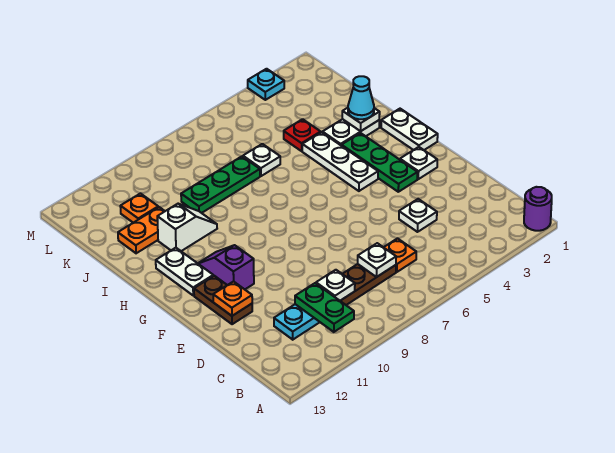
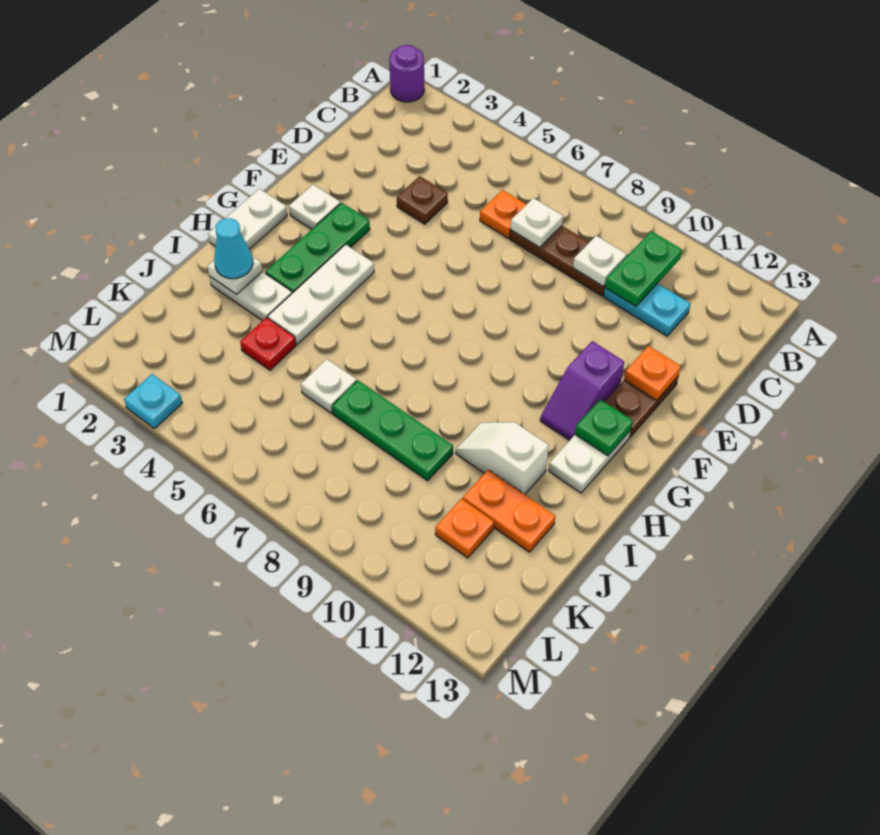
white 1x1 plate [399,199,437,232] -> brown 1x1 plate [397,176,448,224]
none -> green 1x1 plate [575,399,633,456]

